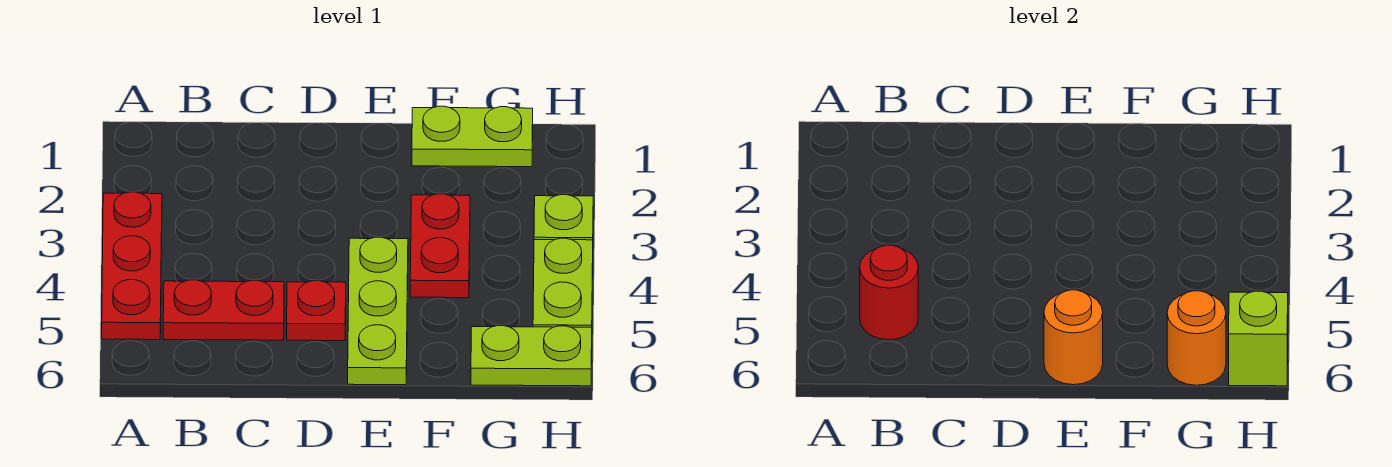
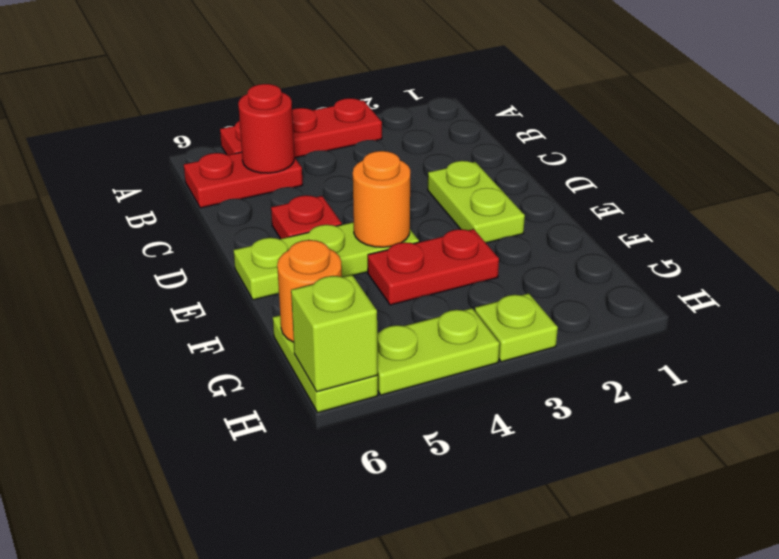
red 1x2 plate [163,280,284,340] -> red 1x2 plate turned to [184,152,303,208]
orange 1x1 round brick [1044,290,1103,385] -> orange 1x1 round brick moved to [353,151,410,247]
lime 1x2 plate [412,106,533,167] -> lime 1x2 plate moved to [428,161,525,243]

